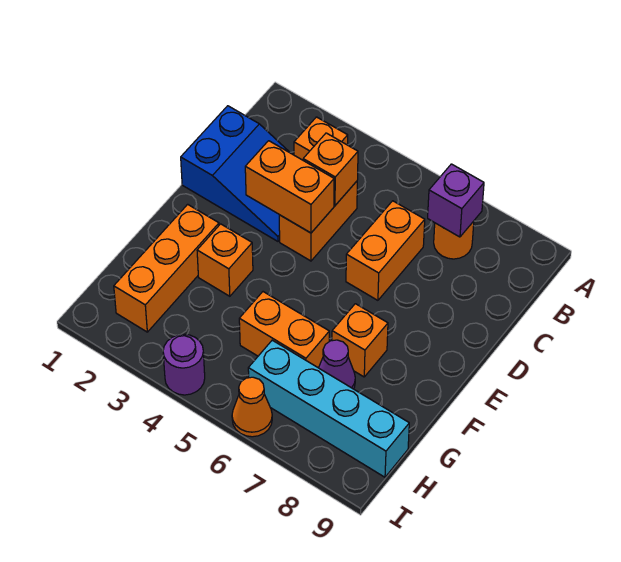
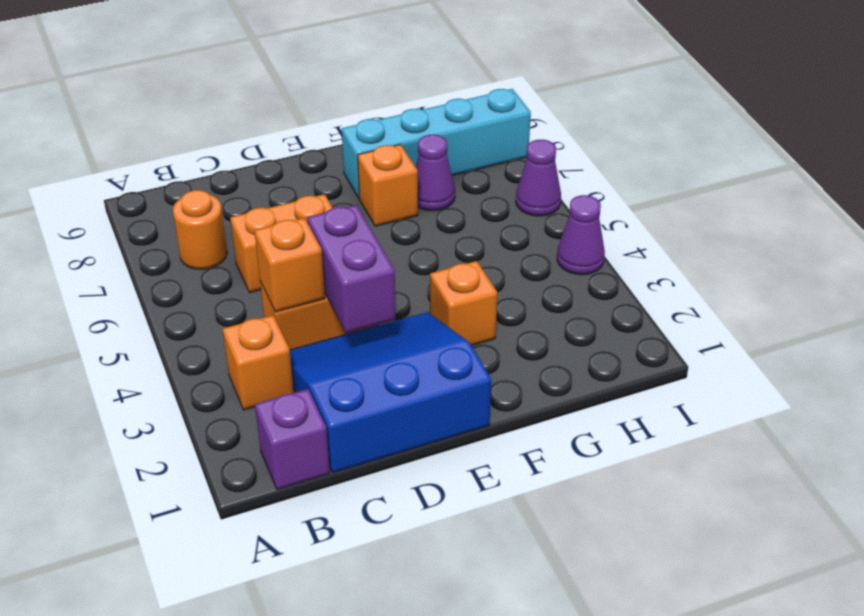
purple 1x1 brick [428,164,484,237] -> purple 1x1 brick moved to [255,389,330,490]
blue 2x3 slope [181,106,290,241] -> blue 3x3 slope [290,312,491,473]
orange 1x2 brick [245,141,334,233] -> purple 1x2 brick [307,205,396,333]
orange 1x3 brick [114,204,219,332] -> none
orange 1x2 brick [239,292,329,368] -> none
cyan 1x4 brick [248,340,409,477] -> cyan 1x4 brick turned to [342,89,531,198]
purple 1x1 round brick [163,334,205,395] -> purple 1x1 cone [557,195,605,275]
orange 1x1 cone [232,377,272,437] -> purple 1x1 cone [516,140,561,216]

